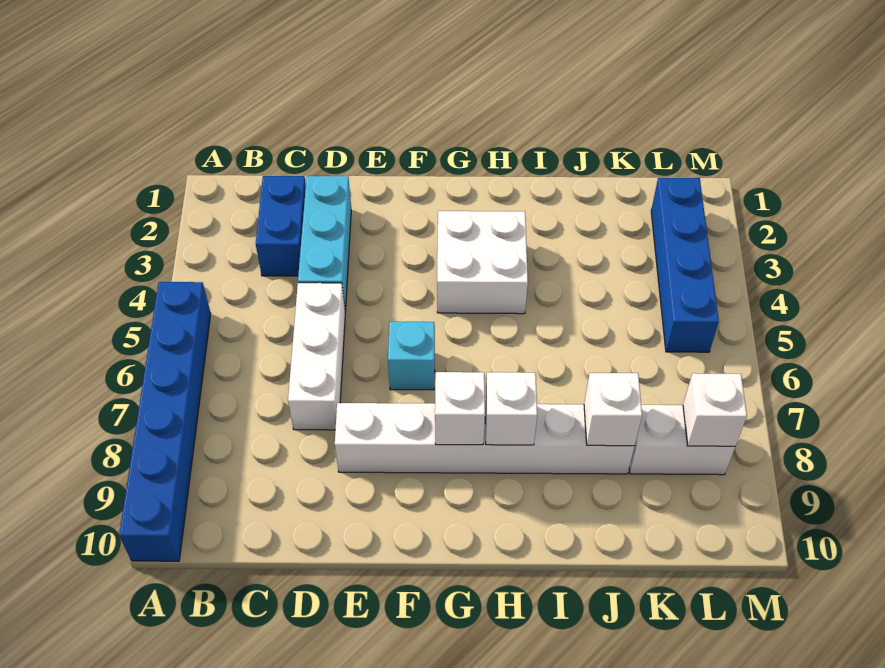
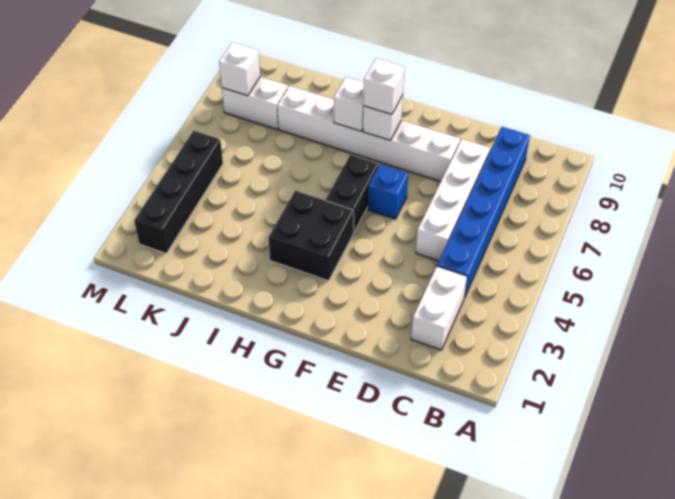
blue 1x6 brick [119,282,211,561] -> blue 1x6 brick moved to [437,127,530,298]
blue 1x2 brick [256,176,306,276] -> white 1x2 brick [411,266,467,350]
cyan 1x3 brick [298,176,351,312] -> none
white 1x3 brick [288,283,345,430] -> white 1x4 brick [416,139,490,261]
cyan 1x1 brick [388,322,435,390] -> blue 1x1 brick [368,165,408,219]
white 2x2 brick [437,211,528,314] -> black 2x2 brick [268,191,354,281]
none -> black 1x2 brick [326,155,378,232]
white 1x1 brick [584,373,642,446] -> white 1x1 brick moved to [363,58,405,114]
blue 1x4 brick [651,178,719,352] -> black 1x4 brick [134,131,223,253]

